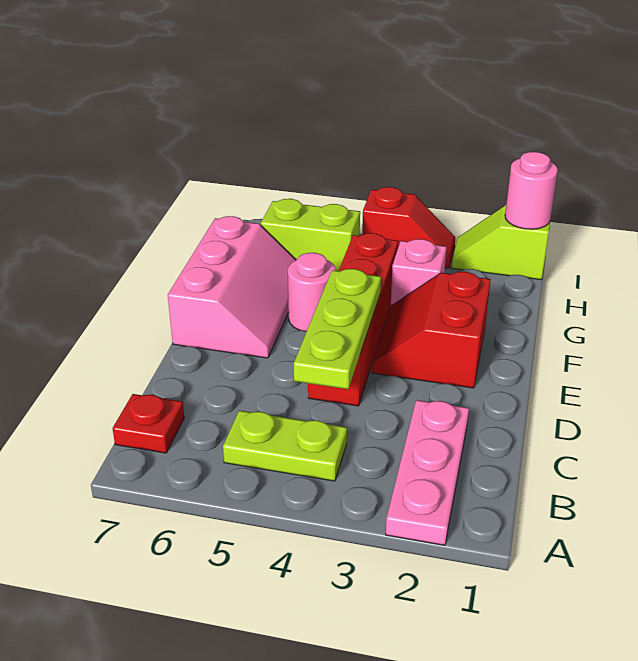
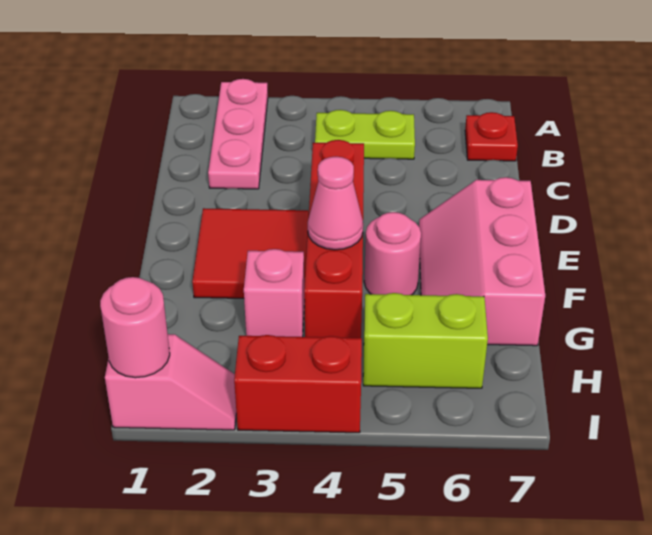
lime 1x3 plate [294,269,381,389] -> none
red 2x2 slope [372,272,491,388] -> red 2x2 tile [192,208,309,298]
none -> pink 1x1 cone [308,157,363,250]
lime 1x2 slope [451,205,550,280] -> pink 1x2 slope [105,334,236,430]
red 1x2 slope [362,187,455,268] -> red 1x2 brick [234,335,362,433]

